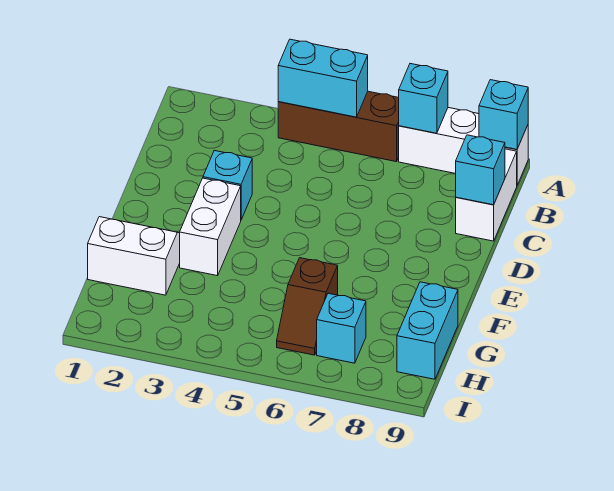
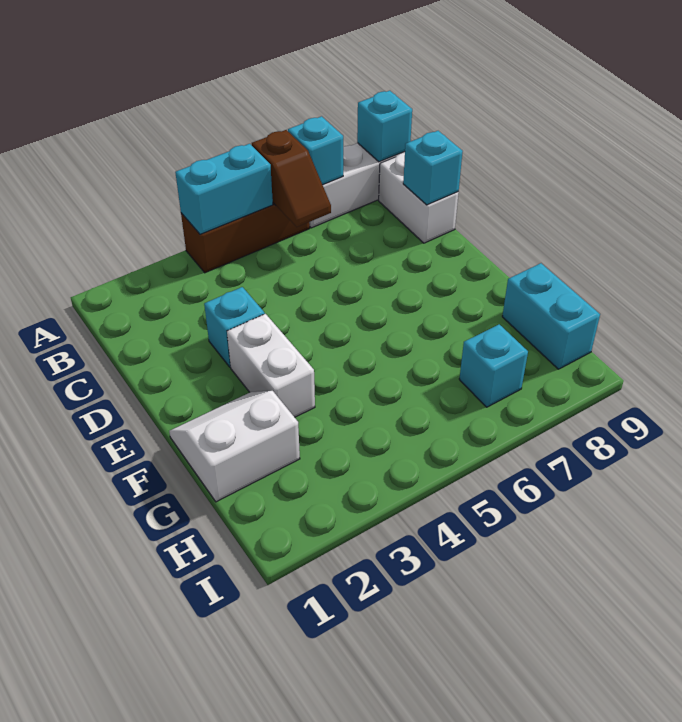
brown 1x2 slope [277,258,338,355] -> brown 1x2 slope moved to [252,130,331,227]

